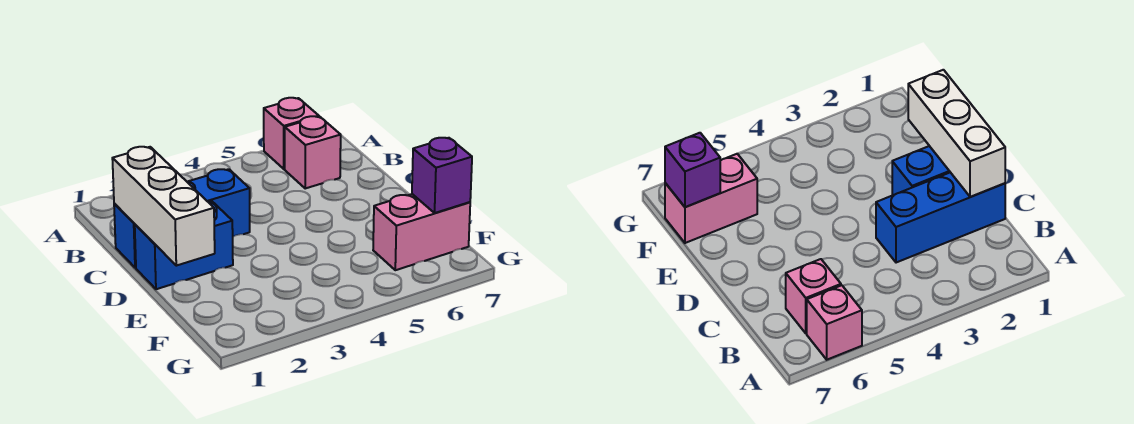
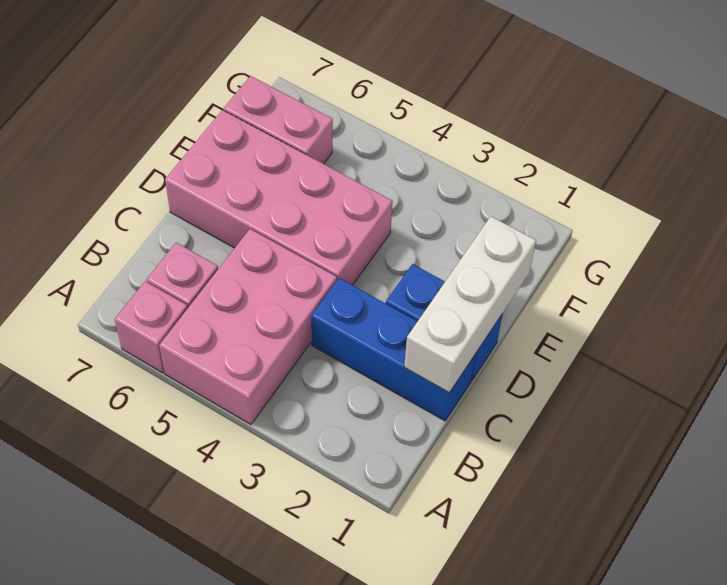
none -> pink 2x3 brick [159,229,337,425]
none -> pink 2x4 brick [165,110,393,285]
purple 1x1 brick [412,138,472,213] -> none

